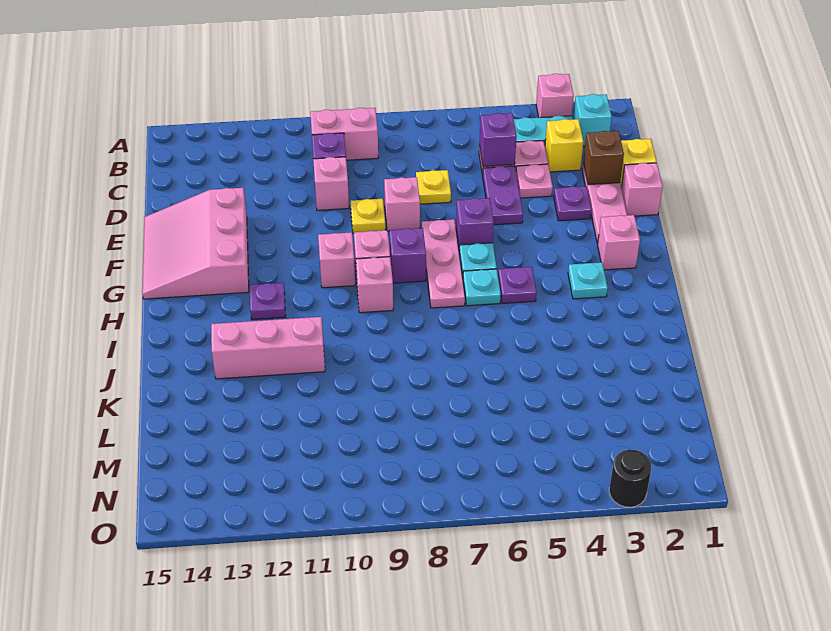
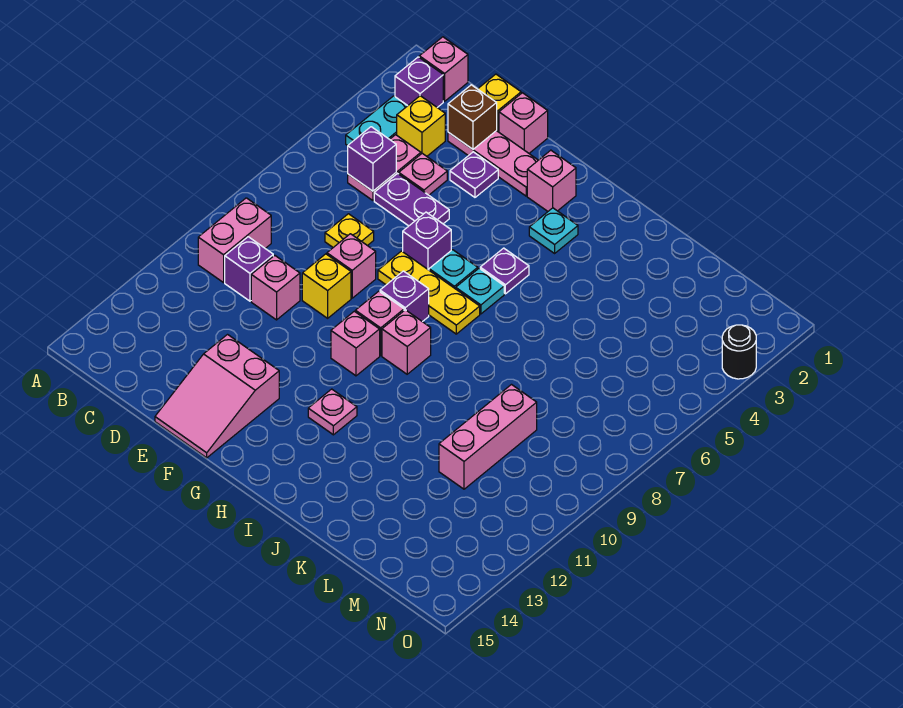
pink 1x1 brick [536,74,574,118] -> pink 1x1 brick moved to [419,37,468,101]
cyan 1x1 brick [573,94,612,146] -> purple 1x1 brick [395,57,443,108]
yellow 1x1 plate [351,199,386,233] -> yellow 1x1 brick [302,254,351,318]
pink 3x3 slope [142,188,249,299] -> pink 2x3 slope [155,335,279,458]
pink 1x3 plate [422,219,465,308] -> yellow 1x3 plate [378,251,480,334]
purple 1x1 plate [250,283,286,320] -> pink 1x1 plate [308,389,357,435]
pink 1x3 brick [211,317,325,379] -> pink 1x3 brick moved to [439,385,537,489]

